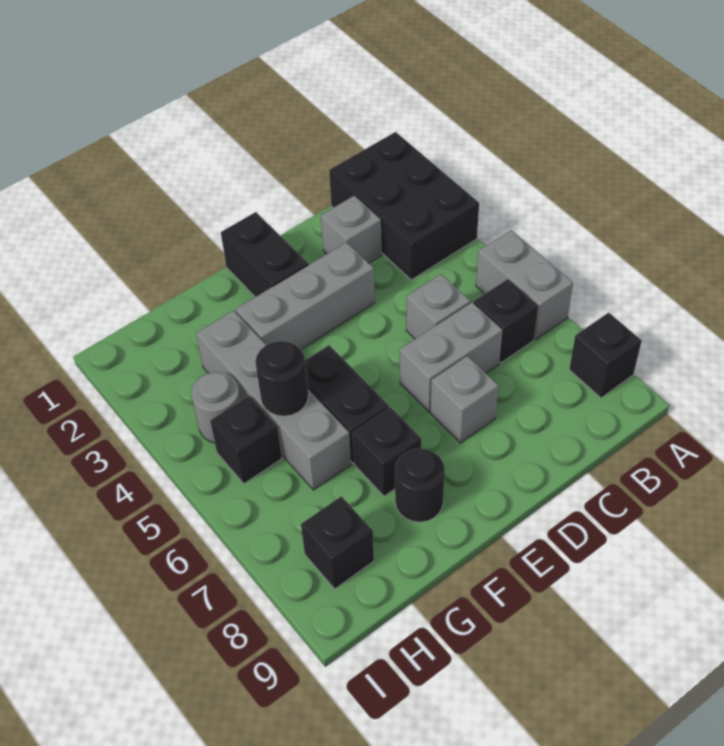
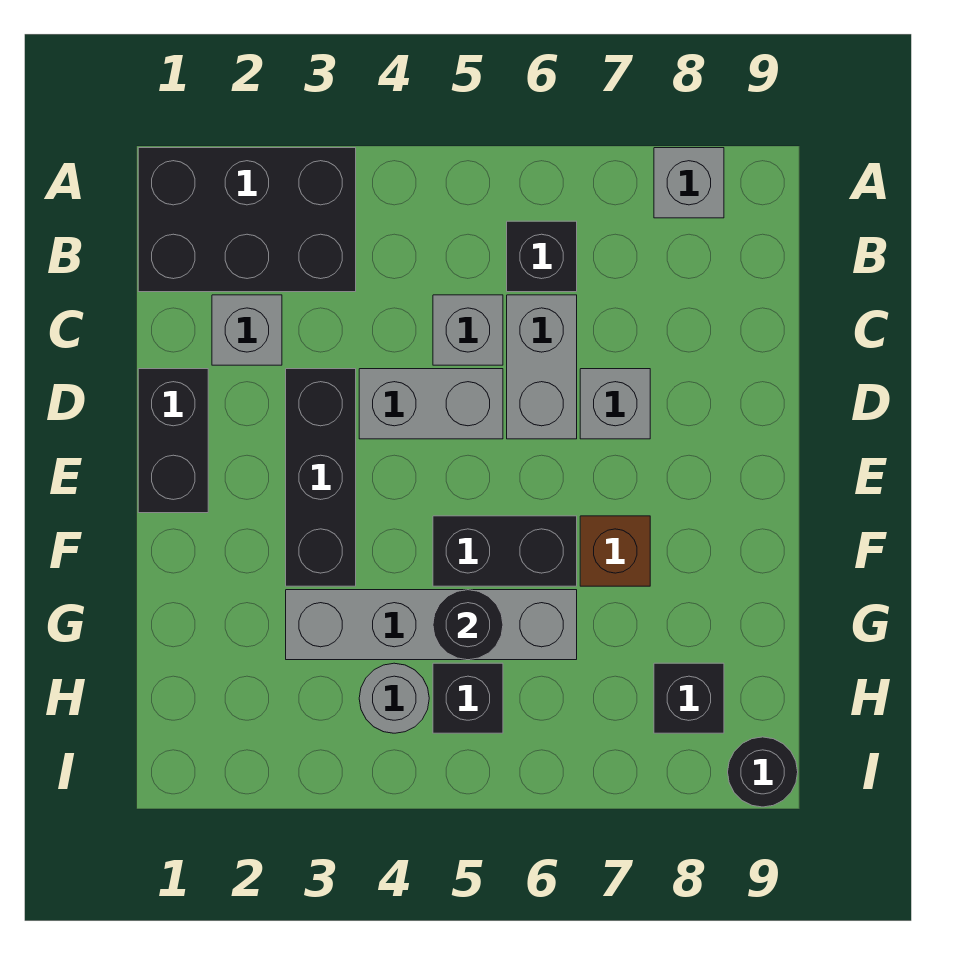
grey 1x2 brick [476,230,573,339] -> grey 1x2 brick moved to [359,369,503,439]
black 1x1 brick [569,313,642,398] -> grey 1x1 brick [654,148,724,218]
grey 1x3 brick [235,242,375,349] -> black 1x3 brick [286,369,356,586]
black 1x2 brick [221,212,309,297] -> black 1x2 brick turned to [138,369,208,513]
black 1x1 brick [353,407,421,496] -> brown 1x1 brick [580,516,650,586]
black 1x1 round brick [395,448,445,522] -> black 1x1 round brick moved to [728,737,798,807]

